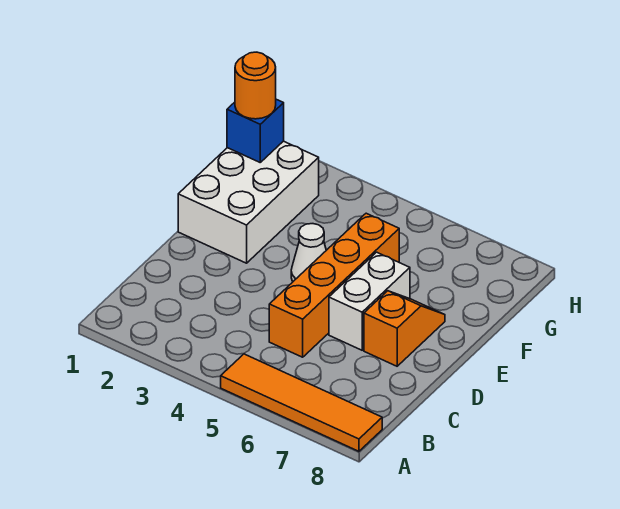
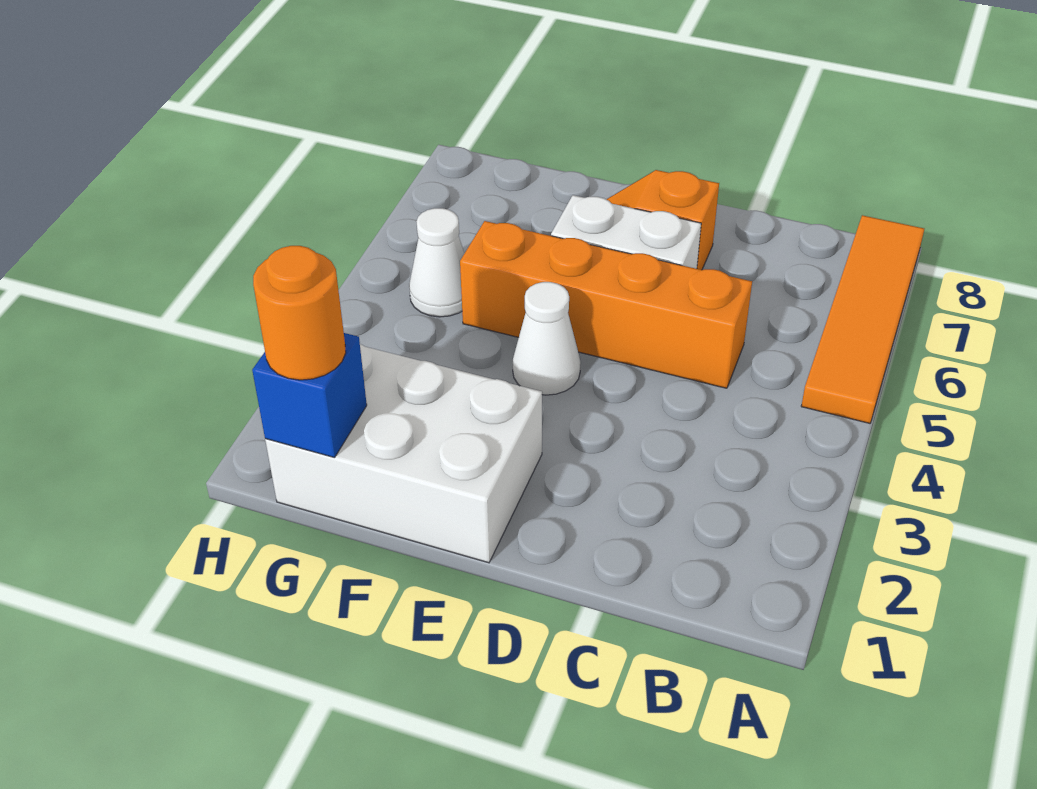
none -> white 1x1 cone [409,208,464,317]

